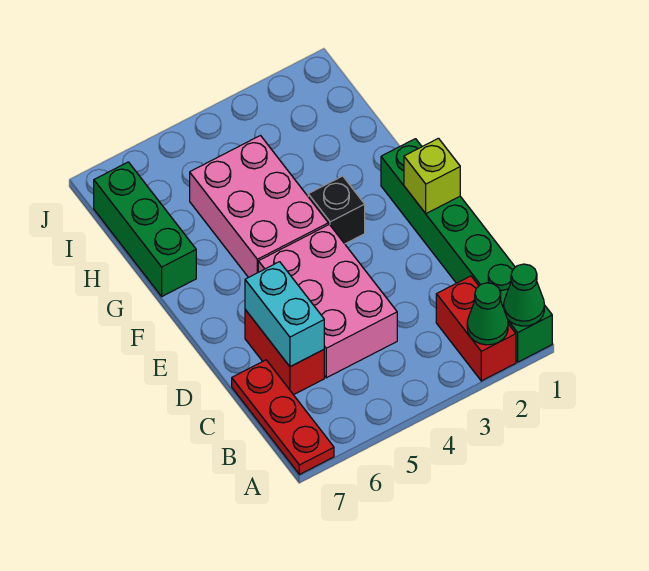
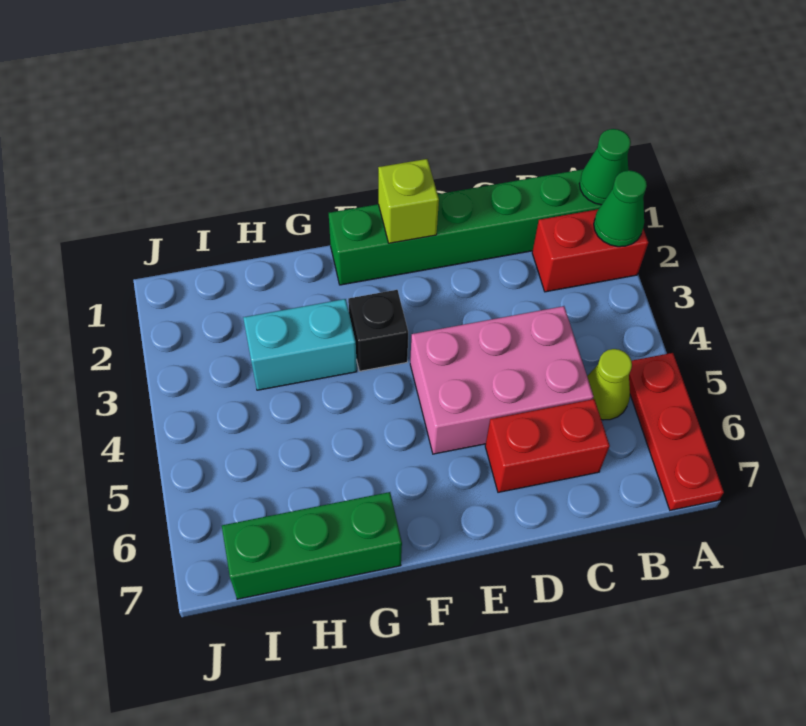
red 1x3 plate [232,360,334,475] -> red 1x3 plate turned to [629,353,724,510]
none -> lime 1x1 cone [587,349,632,420]
cyan 1x2 brick [245,262,324,367] -> cyan 1x2 brick moved to [243,299,357,390]
pink 2x3 brick [190,136,328,278] -> none

